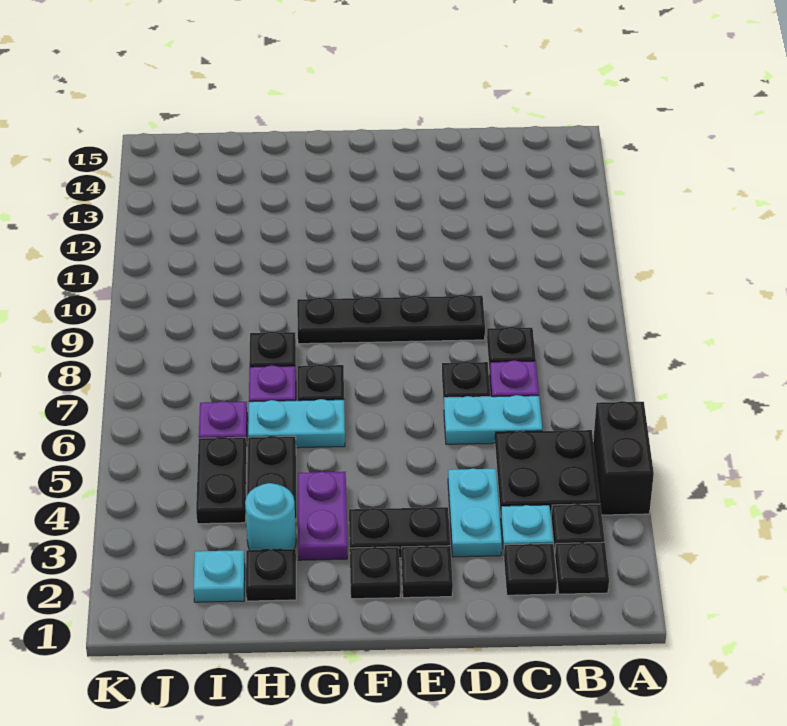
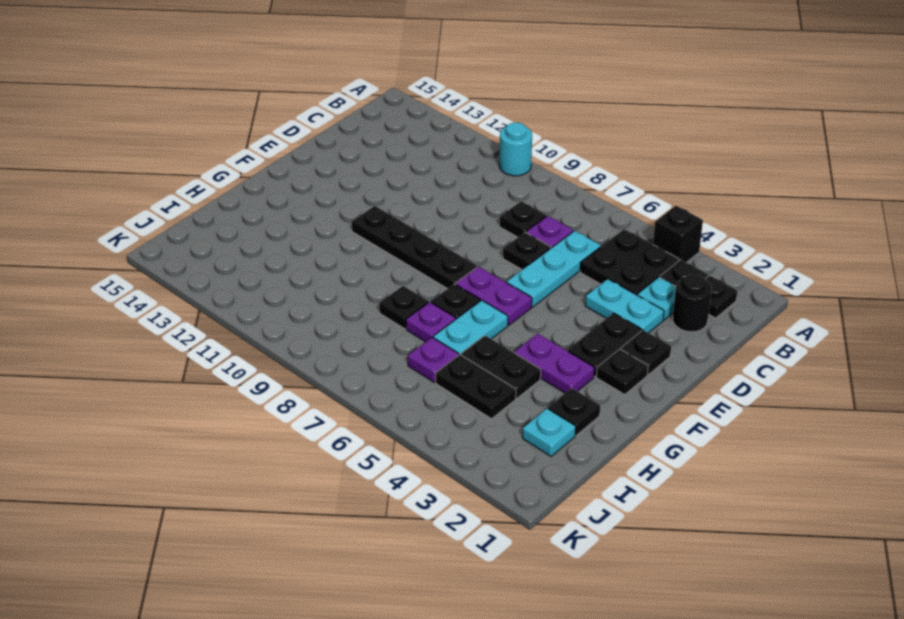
black 1x2 brick [593,401,654,515] -> black 1x1 brick [653,206,703,263]
black 1x1 plate [504,544,557,595] -> black 1x1 round brick [673,274,712,332]
cyan 1x2 plate [444,395,542,444] -> cyan 1x3 plate [507,231,601,307]
black 1x4 plate [297,295,485,344] -> black 1x4 plate turned to [352,206,477,289]
none -> purple 1x2 plate [456,266,532,325]
cyan 1x1 round brick [245,483,296,550] -> cyan 1x1 round brick moved to [499,122,532,176]

